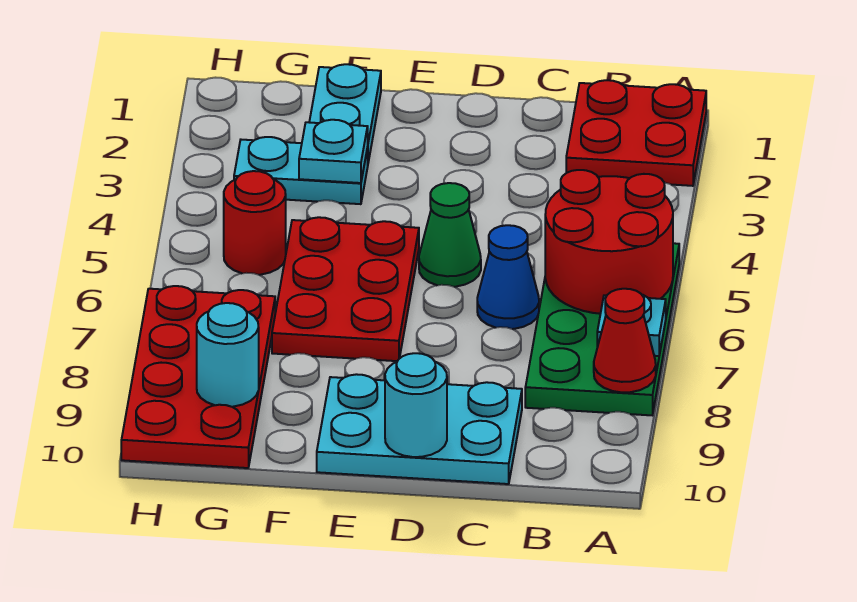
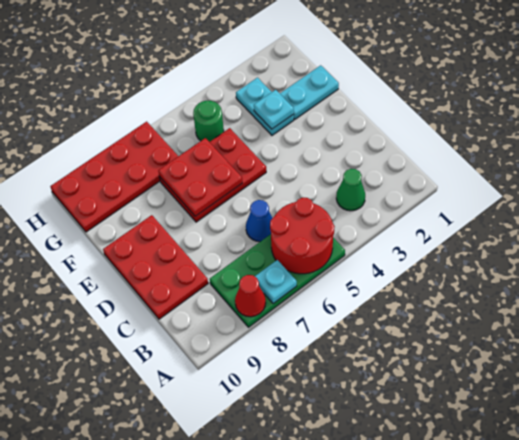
red 2x2 plate [566,80,706,186] -> red 2x2 plate moved to [158,138,242,216]
cyan 2x3 plate [317,374,522,484] -> red 2x3 plate [103,215,208,319]
green 1x1 cone [419,183,481,287] -> green 1x1 cone moved to [336,169,365,211]
cyan 1x1 round brick [385,353,447,457] -> none
red 1x1 round brick [224,171,286,275] -> green 1x1 round brick [193,101,224,142]
cyan 1x1 round brick [197,303,259,407] -> none

